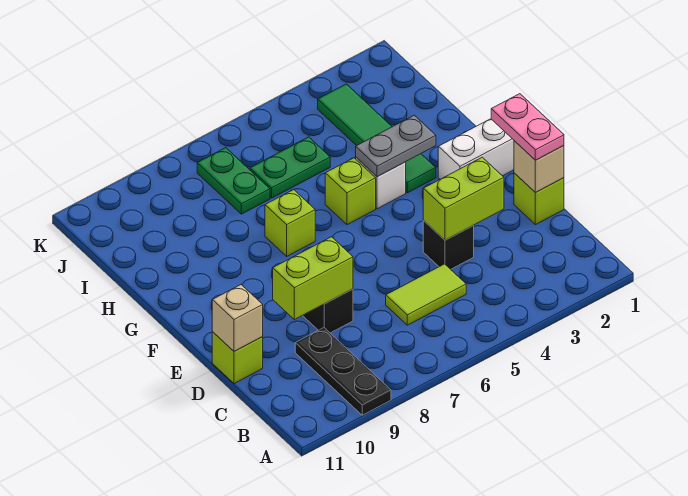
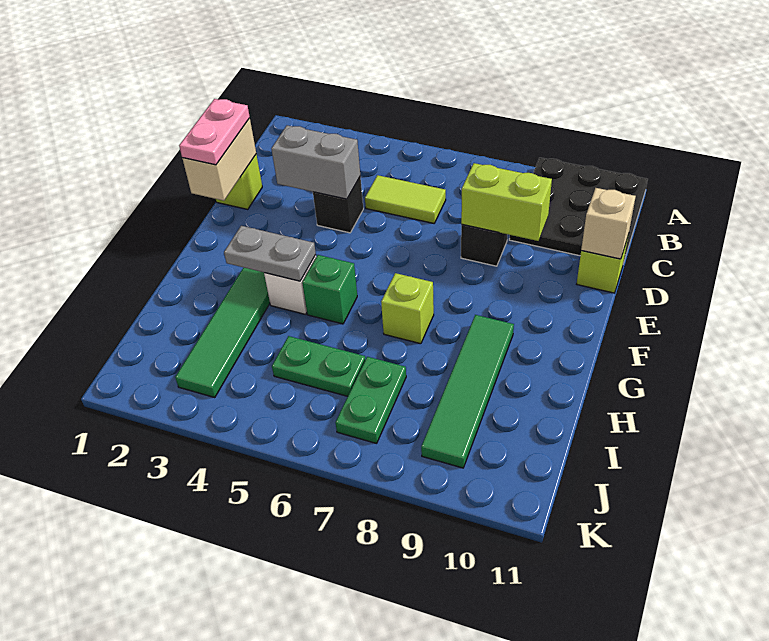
black 1x3 plate [295,328,391,415] -> black 3x3 plate [509,158,648,263]
tan 1x1 brick [514,141,564,193] -> tan 1x2 brick [182,118,256,201]
lime 1x2 brick [423,157,504,240] -> grey 1x2 brick [271,125,360,199]
white 1x2 brick [438,119,514,179] -> none
lime 1x1 brick [325,158,376,225] -> green 1x1 brick [302,255,357,324]
none -> green 1x4 tile [421,315,514,468]

